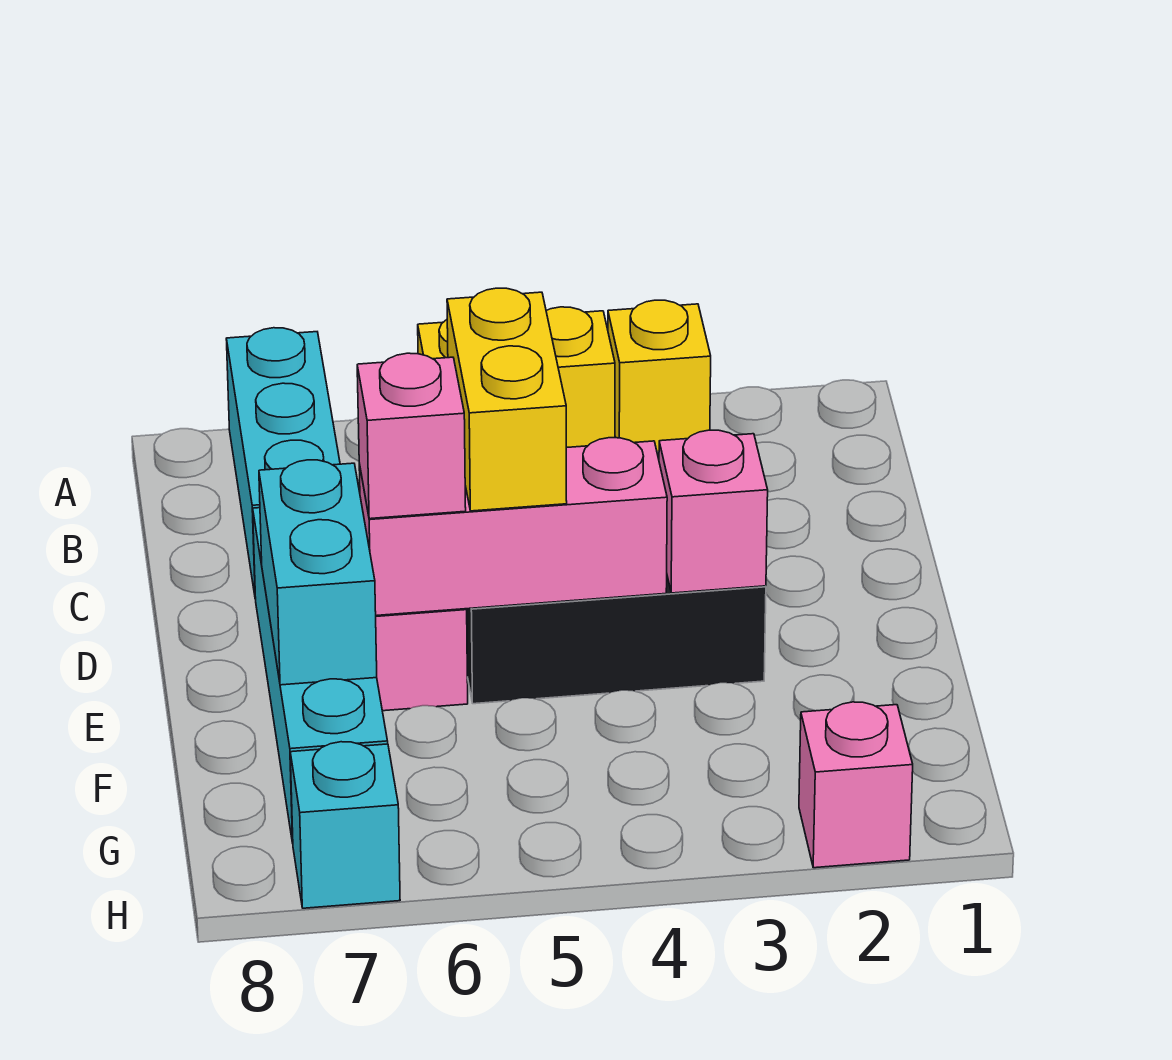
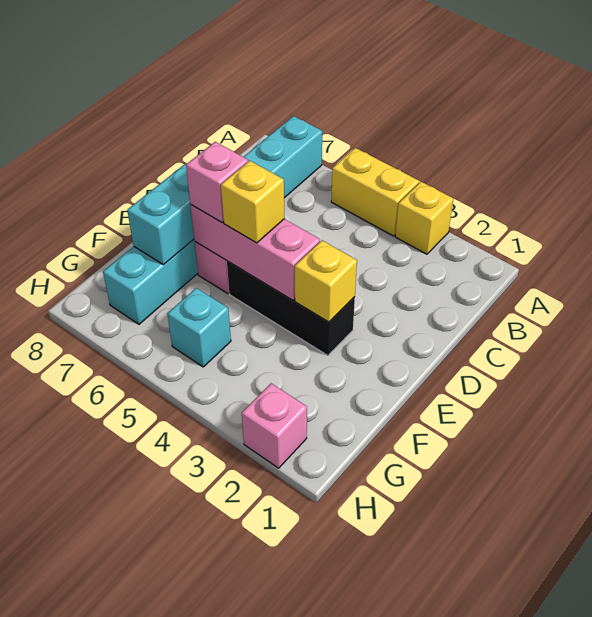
yellow 1x2 brick [447,288,567,511] -> yellow 1x1 brick [221,161,284,243]
pink 1x1 brick [659,430,768,593] -> yellow 1x1 brick [295,241,357,322]
cyan 1x1 brick [290,742,400,908] -> cyan 1x1 brick moved to [167,288,231,367]

